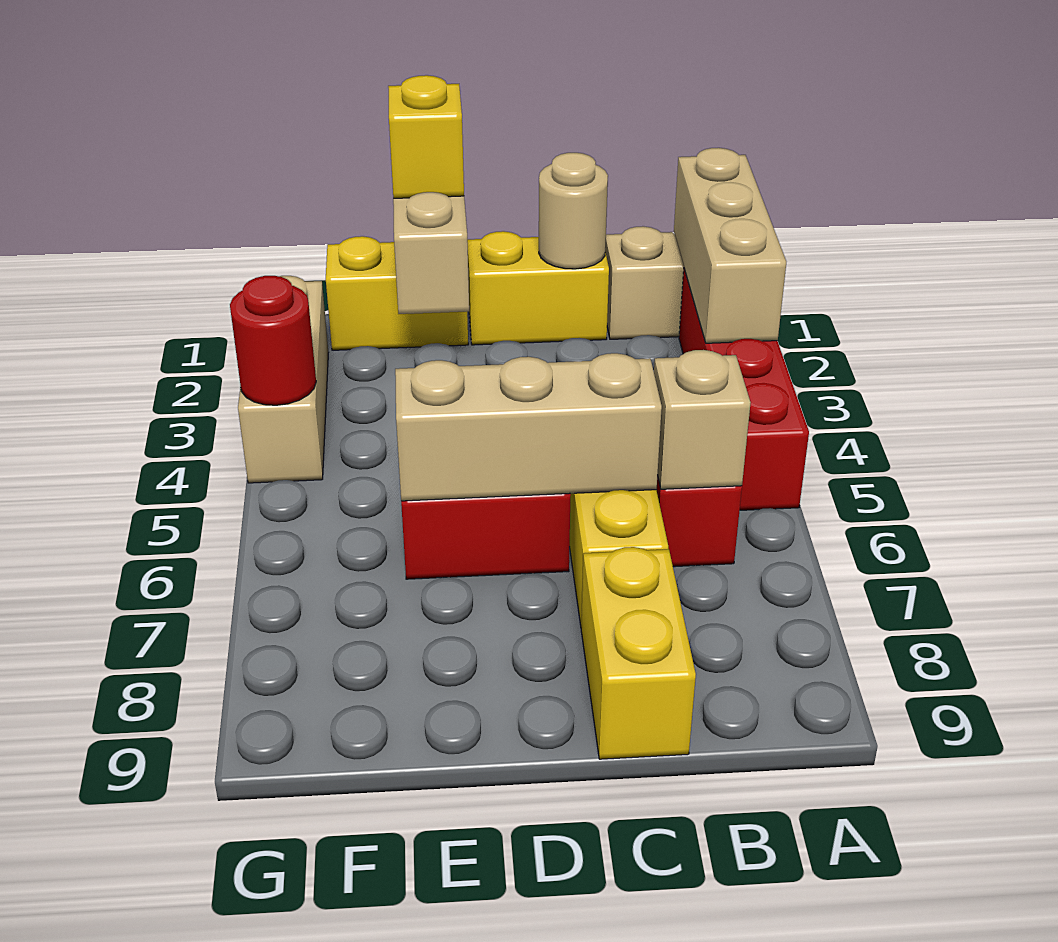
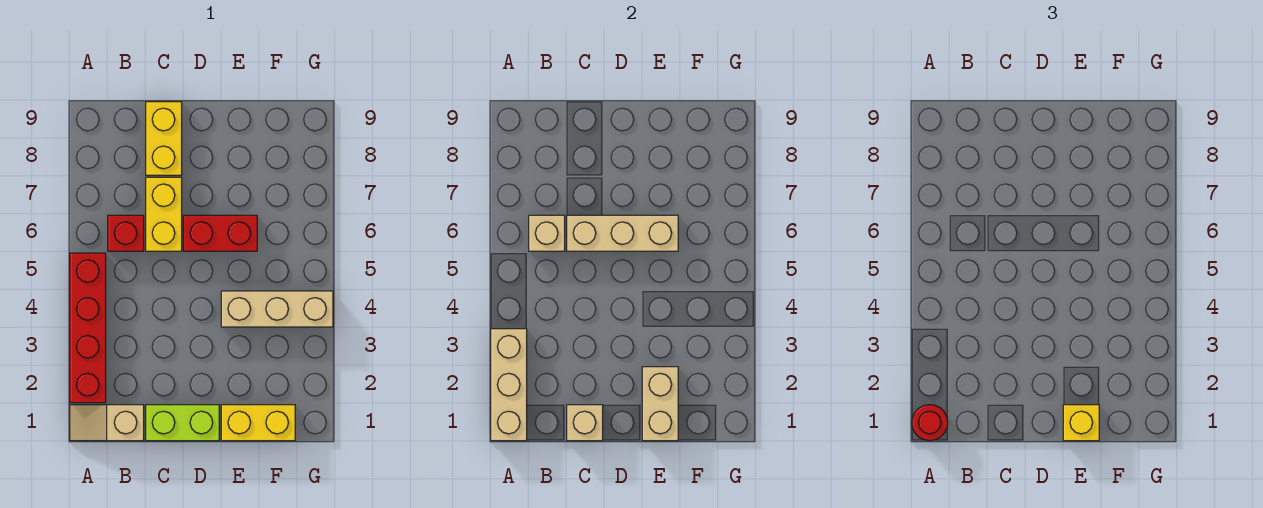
yellow 1x2 brick [467,231,609,345] -> lime 1x2 brick [146,405,219,441]
tan 1x1 round brick [539,153,608,269] -> tan 1x1 brick [567,405,603,441]
tan 1x3 brick [238,276,328,483] -> tan 1x3 brick turned to [221,291,333,327]
red 1x1 round brick [230,276,316,405] -> red 1x1 round brick moved to [912,405,948,441]

